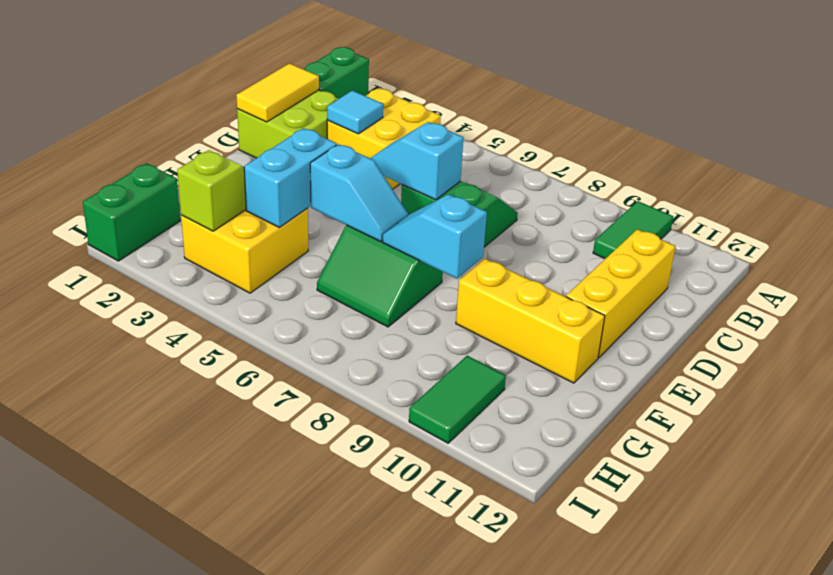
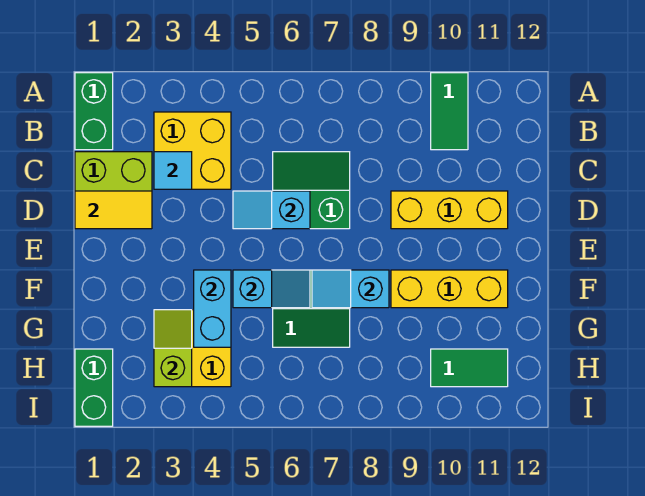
yellow 1x2 tile [236,63,319,122] -> yellow 1x2 tile turned to [75,191,152,229]
yellow 1x3 brick [566,229,676,358] -> yellow 1x3 brick turned to [391,191,508,229]
green 1x2 tile [409,356,506,443] -> green 1x2 tile turned to [431,349,508,387]

